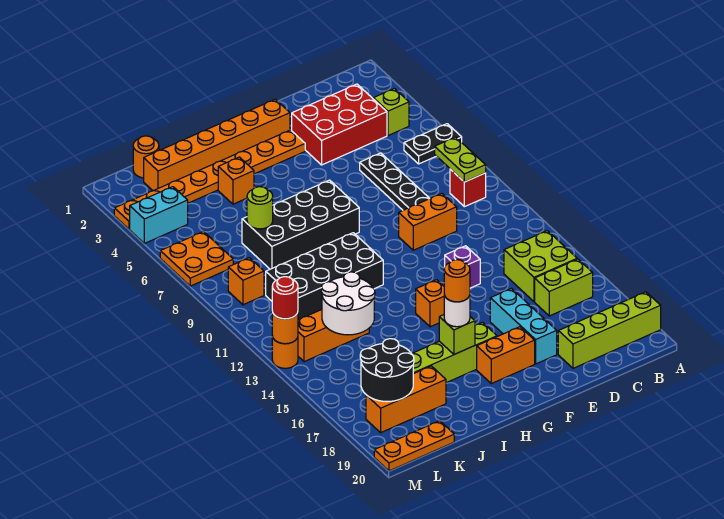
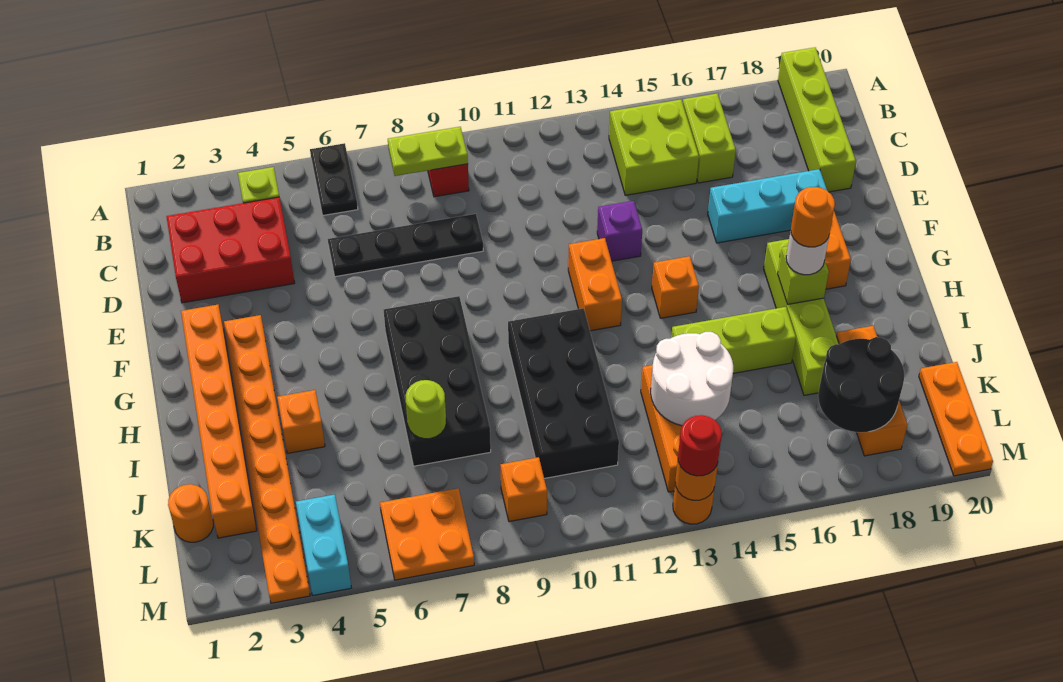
red 2x3 brick [292,84,387,165] -> red 2x3 brick turned to [166,197,295,303]
orange 1x2 brick [399,193,457,250] -> orange 1x2 brick moved to [568,238,622,331]
none -> lime 1x3 brick [671,307,796,373]

